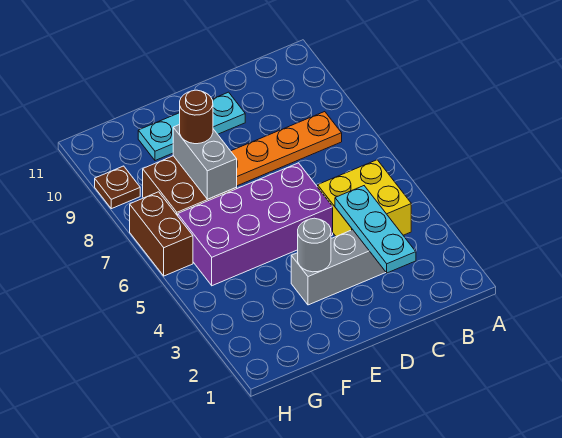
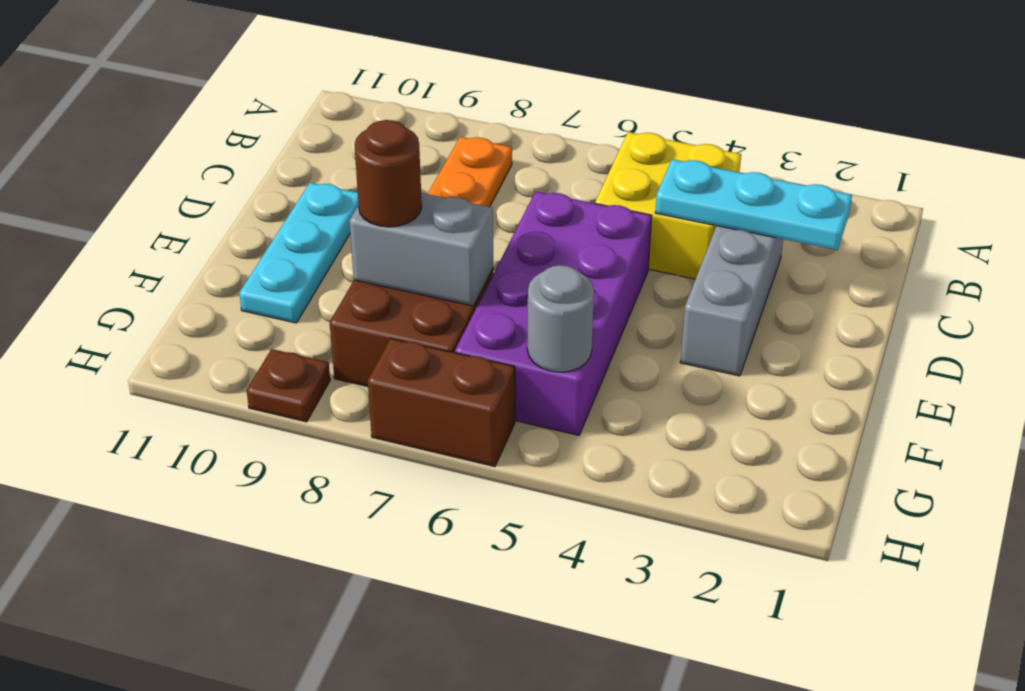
grey 1x1 round brick [298,218,331,272] -> grey 1x1 round brick moved to [527,265,594,372]

